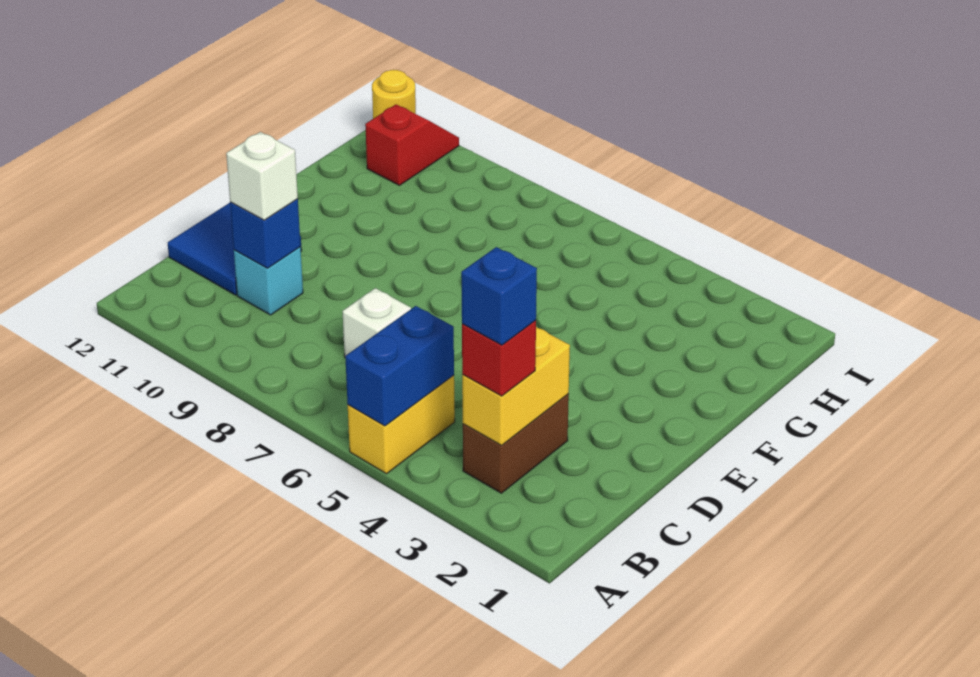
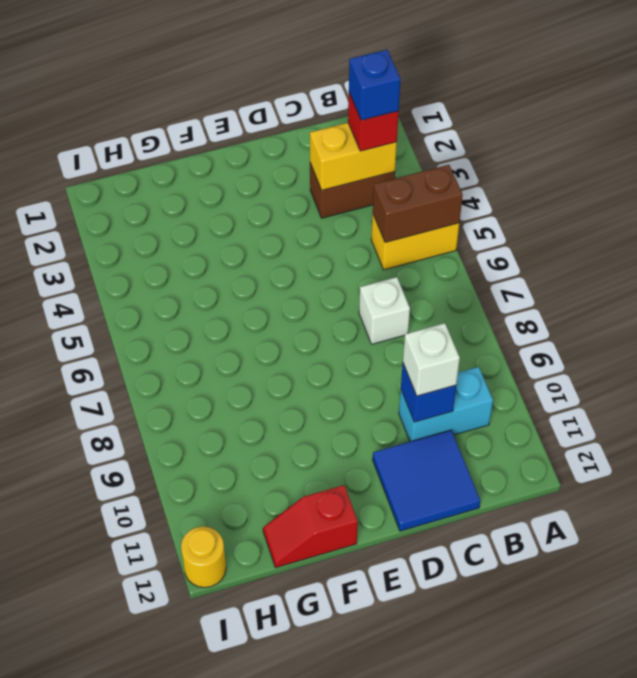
blue 1x2 brick [345,306,454,426] -> brown 1x2 brick [373,165,463,243]
cyan 1x1 brick [234,247,303,315] -> cyan 1x2 brick [399,367,493,442]
red 1x2 slope [365,104,459,185] -> red 1x2 slope moved to [263,485,358,568]

